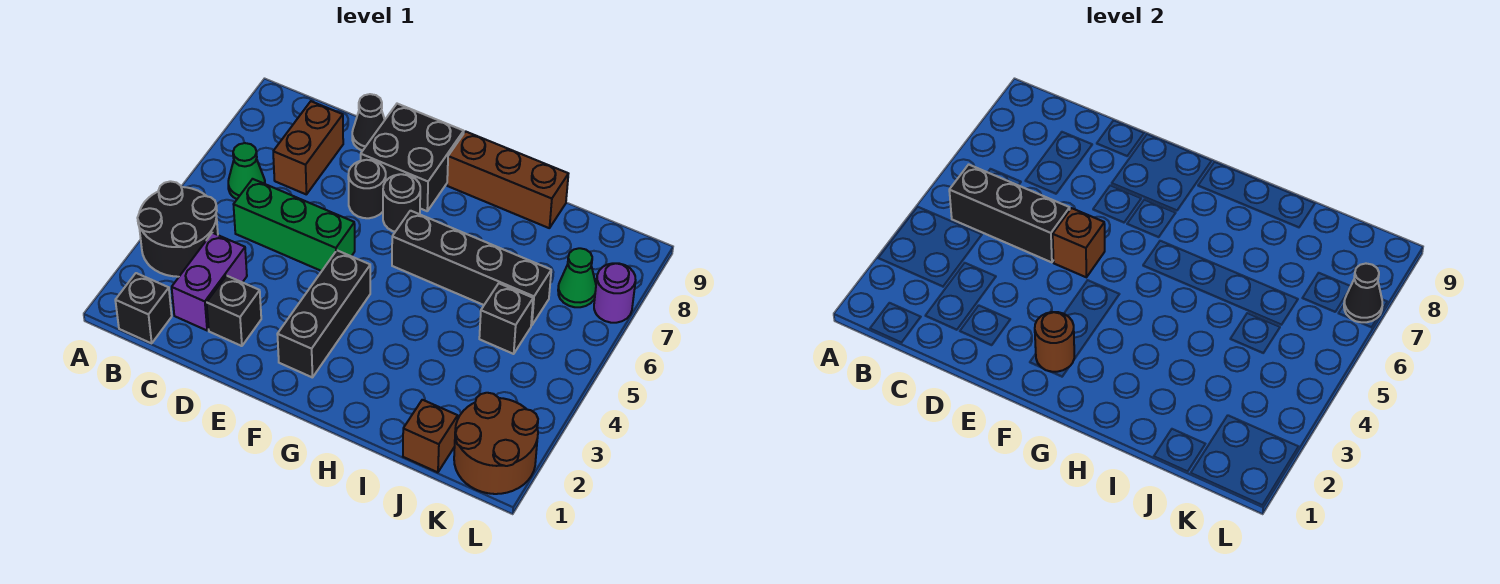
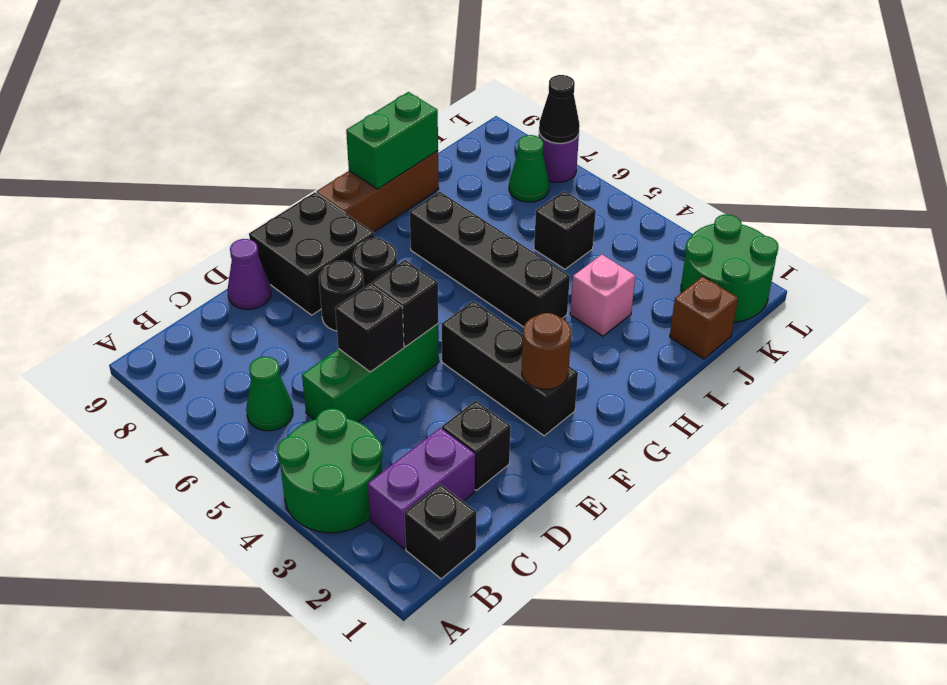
black 2x2 round brick [138,181,218,277] -> green 2x2 round brick [277,408,383,533]
black 1x3 brick [949,165,1070,262] -> black 1x1 brick [335,284,404,372]
purple 1x2 brick [172,233,247,330] -> purple 1x2 brick turned to [368,428,475,549]
brown 1x2 brick [273,101,343,195] -> none
black 1x1 cone [352,94,385,151] -> purple 1x1 cone [227,239,271,309]
brown 1x1 brick [1053,208,1105,277] -> black 1x1 brick [372,260,438,346]
black 1x4 brick [392,211,551,326] -> black 1x4 brick turned to [410,192,570,327]
none -> green 1x2 brick [346,92,438,189]
none -> pink 1x1 brick [570,255,635,336]
brown 2x2 round brick [454,393,538,494] -> green 2x2 round brick [681,214,778,322]

